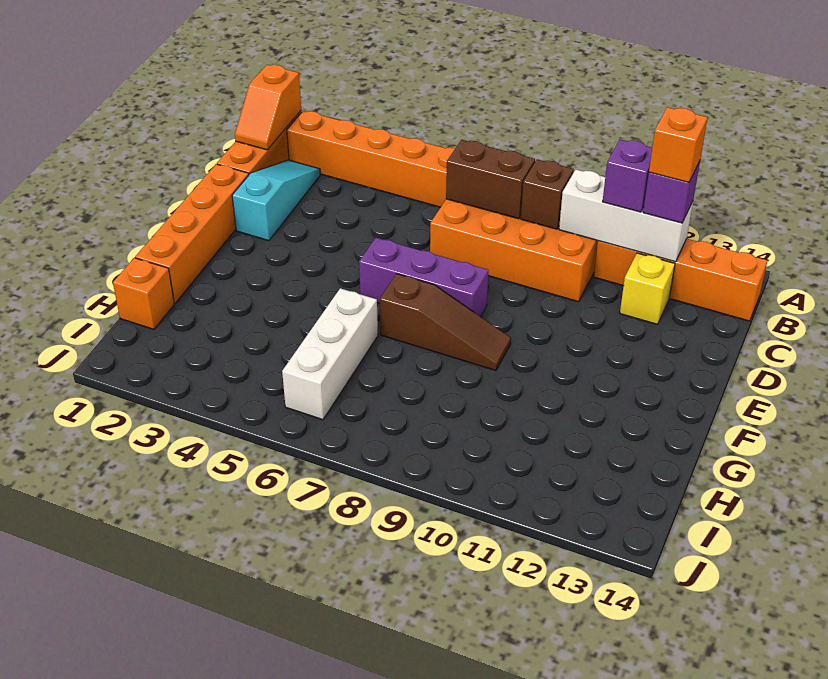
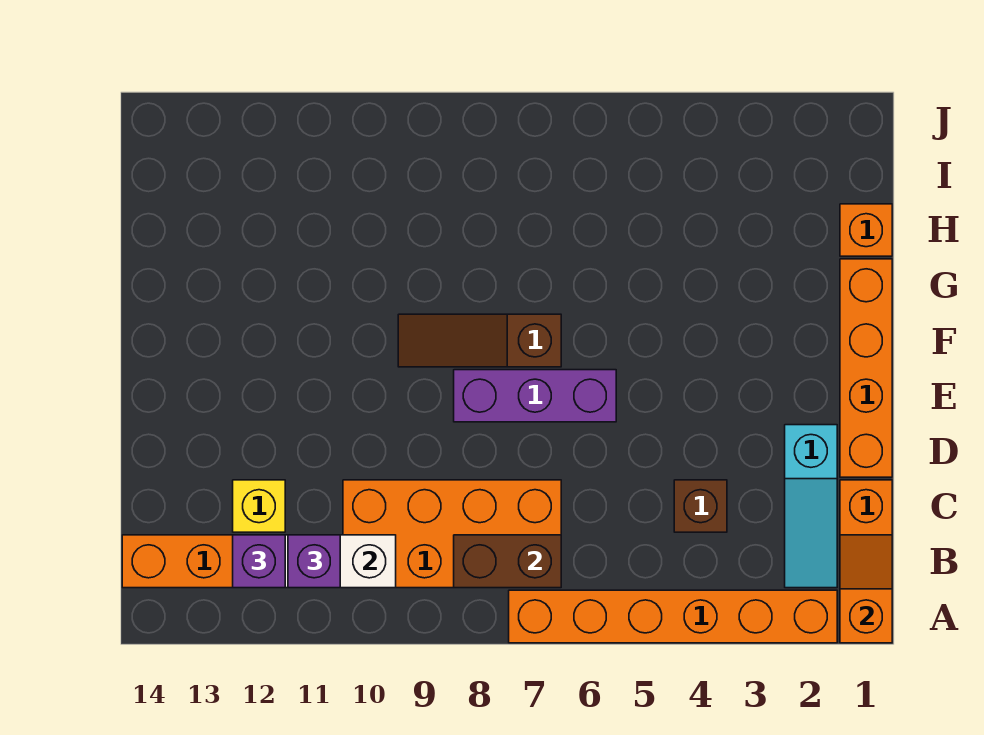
brown 1x1 brick [521,159,574,229] -> brown 1x1 brick moved to [674,480,727,532]
orange 1x1 brick [649,107,708,182] -> none
white 1x3 brick [282,288,378,420] -> none

